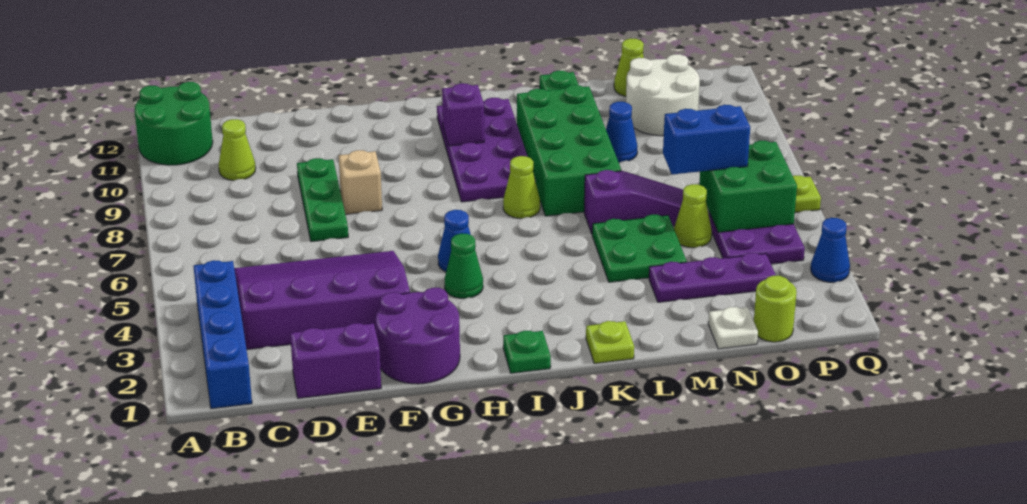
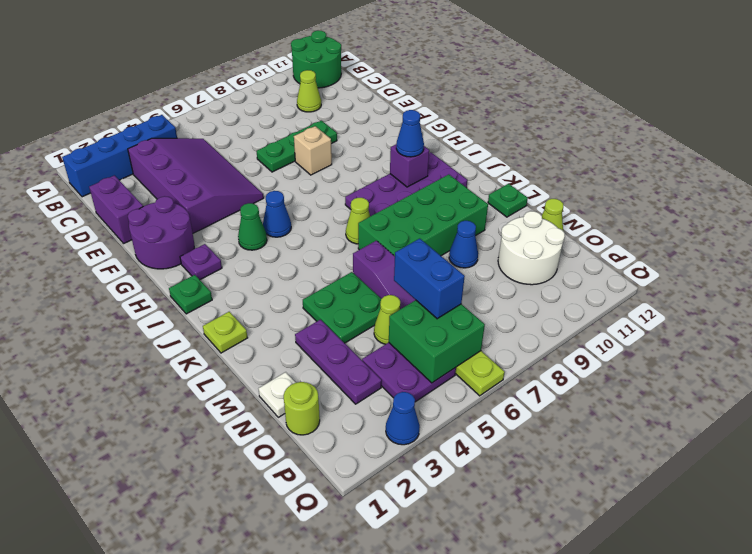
none -> purple 1x1 plate [180,244,222,280]
none -> blue 1x1 cone [396,110,424,157]

